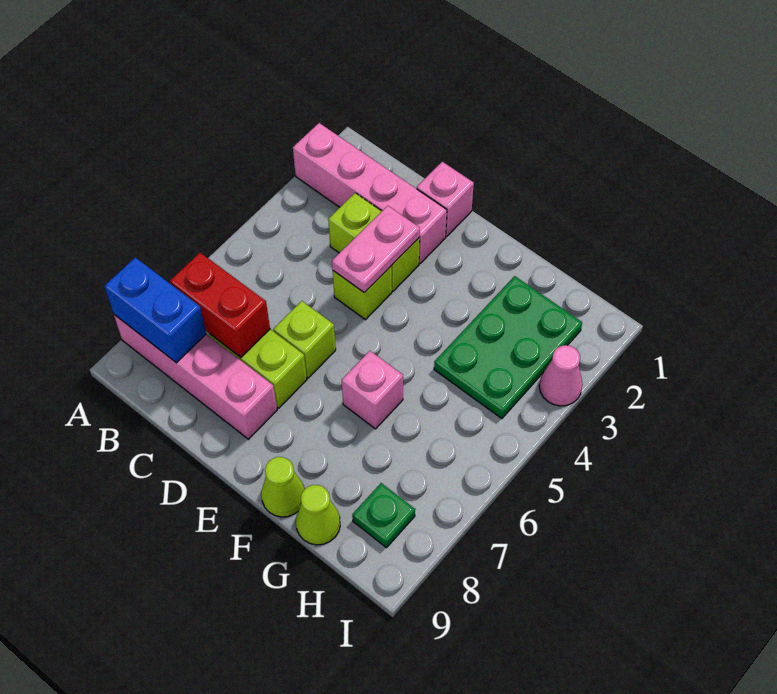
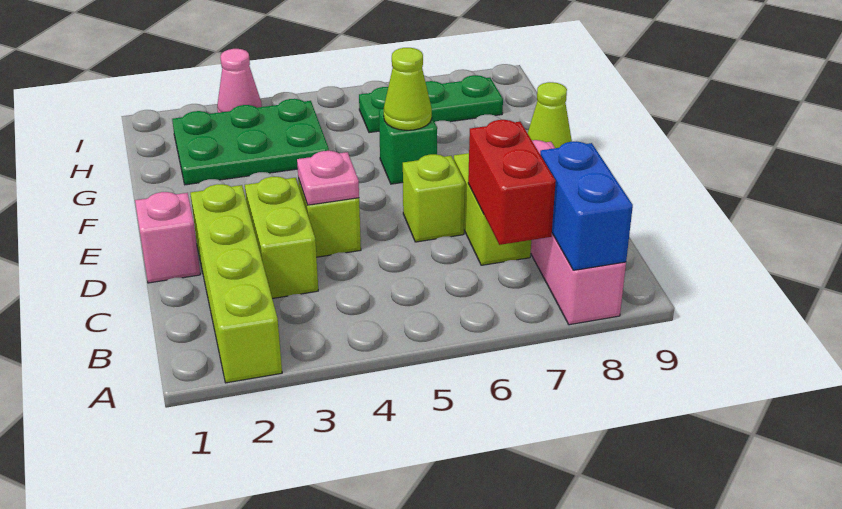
pink 1x4 brick [293,123,447,263] -> lime 1x4 brick [190,184,282,383]
pink 1x2 plate [332,206,420,293] -> pink 1x1 plate [297,151,359,205]
pink 1x1 brick [342,351,403,429] -> green 1x1 brick [379,109,437,184]
lime 1x1 cone [296,485,340,545] -> lime 1x1 cone moved to [384,48,432,130]
green 1x1 plate [352,483,415,548] -> green 1x3 plate [359,75,503,133]

